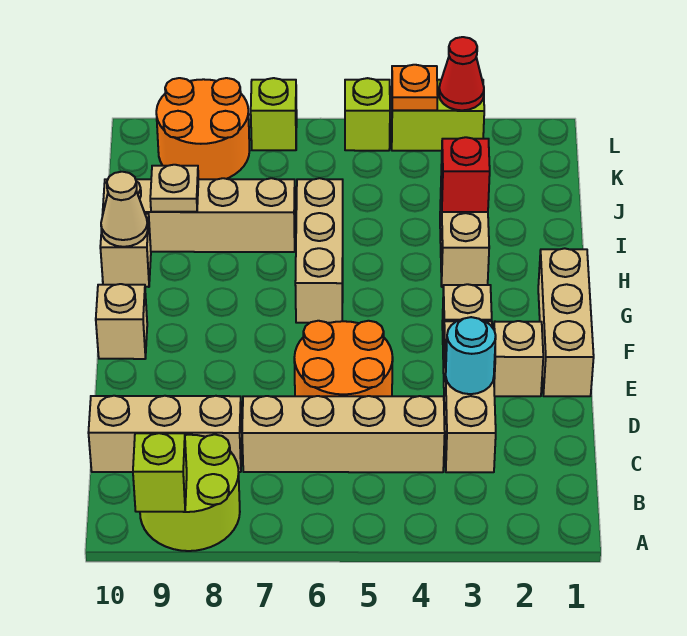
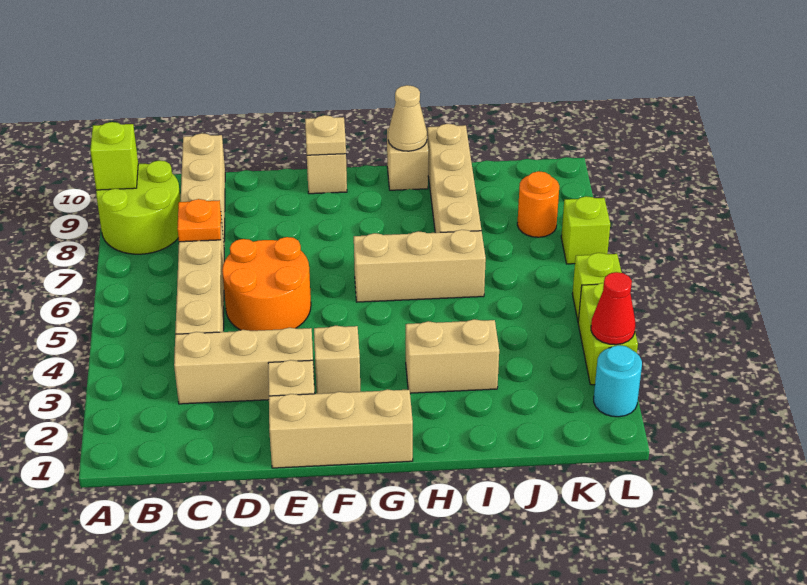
cyan 1x1 round brick [446,317,496,394] -> cyan 1x1 round brick moved to [594,345,642,417]
red 1x1 brick [441,137,490,212] -> none
tan 1x1 plate [150,165,198,212] -> tan 1x1 plate moved to [305,115,346,155]
orange 2x2 round brick [156,78,249,179] -> orange 1x1 round brick [517,171,559,237]
orange 1x1 plate [392,65,438,110] -> orange 1x1 plate moved to [177,199,221,242]

